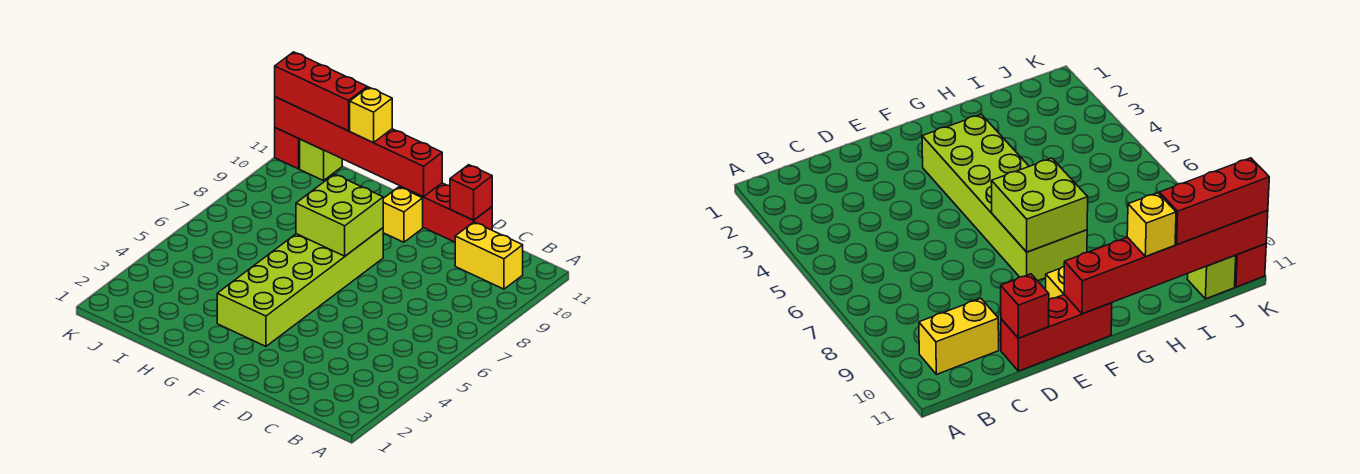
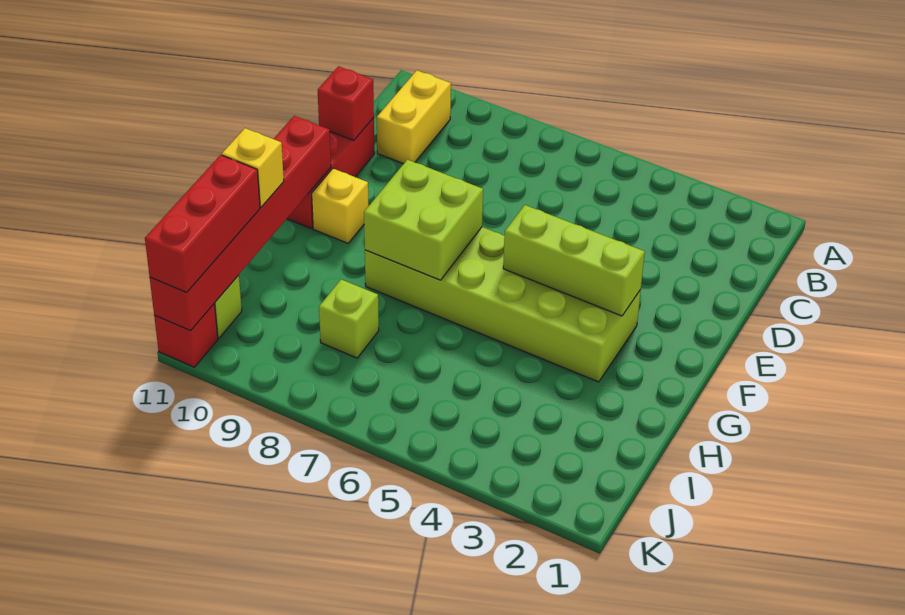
none -> lime 1x3 brick [503,205,645,316]
none -> lime 1x1 brick [319,279,379,358]

